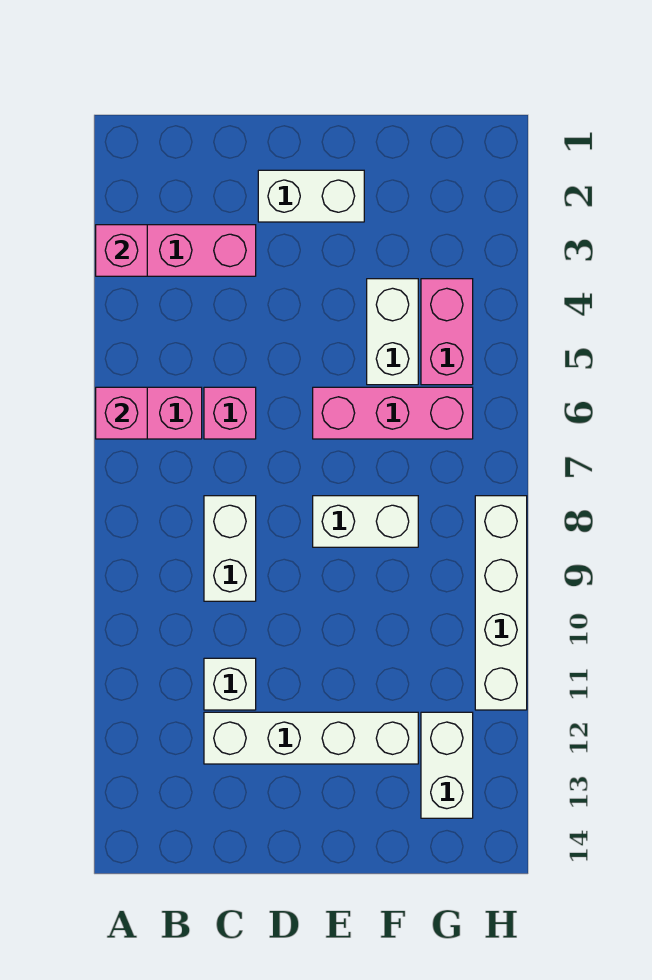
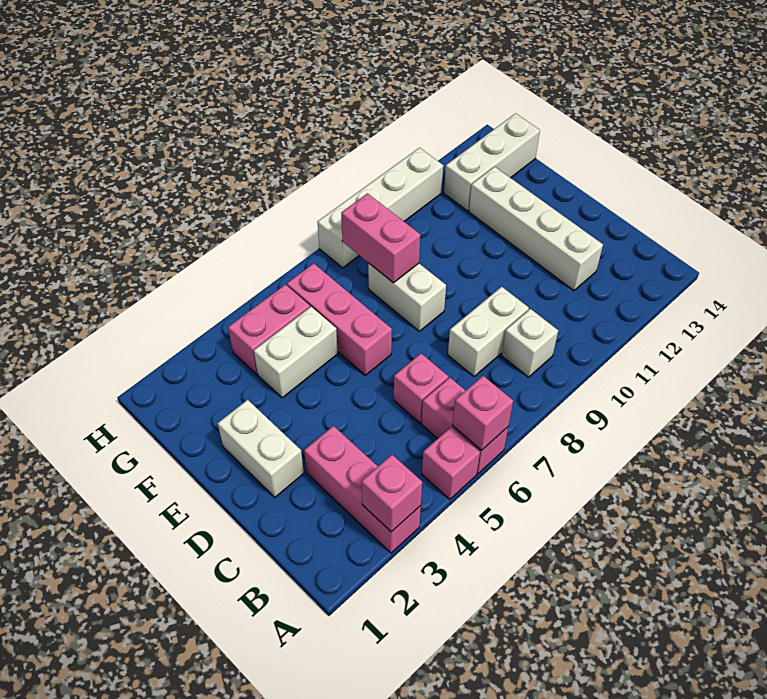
none -> pink 1x1 brick [422,427,480,499]
white 1x1 brick [204,658,256,710] -> white 1x1 brick moved to [501,309,558,377]
none -> pink 1x2 brick [341,193,420,283]
white 1x2 brick [421,712,473,818] -> white 1x3 brick [444,113,540,211]

